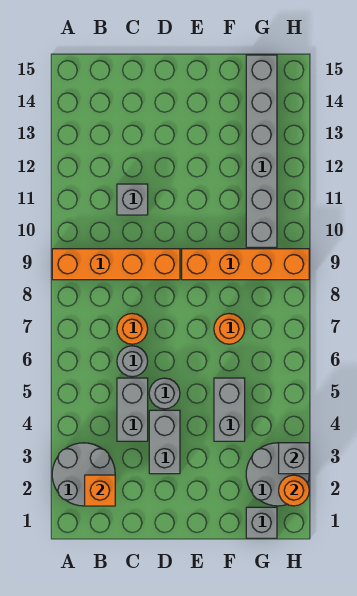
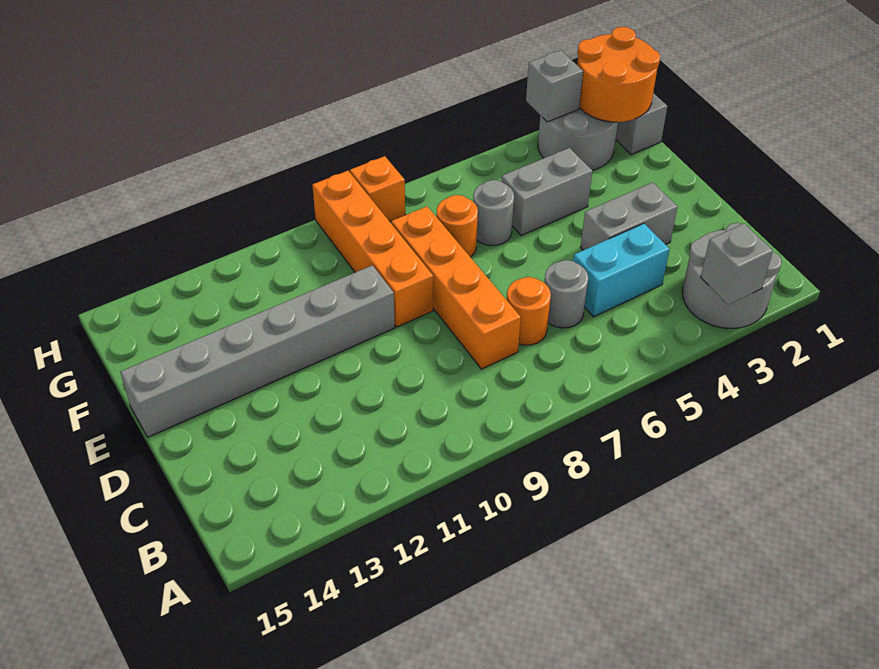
orange 1x4 brick [52,249,180,280] -> orange 1x4 brick moved to [391,207,521,369]
orange 1x1 brick [85,475,115,506] -> orange 1x1 brick moved to [350,156,405,222]
grey 1x2 brick [117,378,148,441] -> cyan 1x2 brick [573,224,670,317]
grey 1x1 brick [117,184,148,215] -> grey 1x1 brick moved to [701,224,773,305]
grey 1x1 round brick [149,378,180,409] -> grey 1x1 round brick moved to [473,180,514,246]
grey 1x6 brick [246,55,277,247] -> grey 1x6 brick moved to [121,265,395,437]
orange 1x1 round brick [279,475,309,506] -> orange 2x2 round brick [577,27,660,122]

